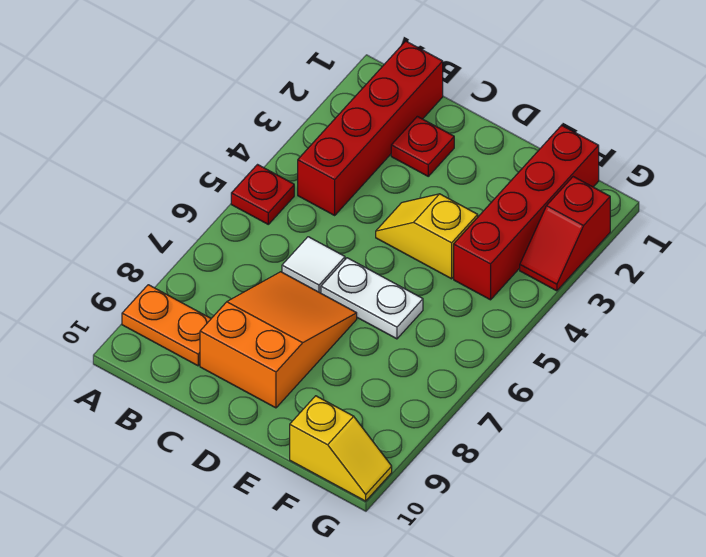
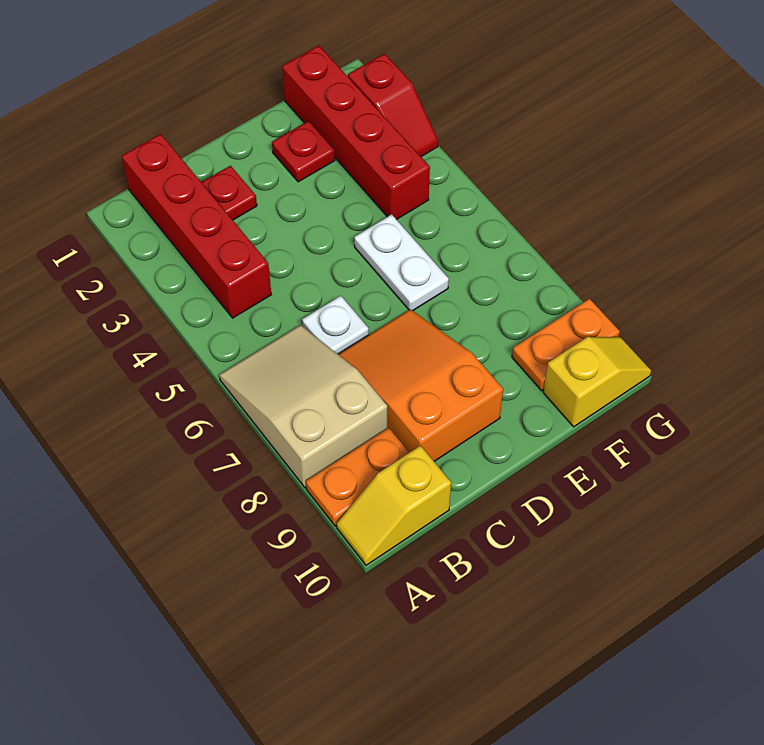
red 1x1 plate [231,165,294,224] -> red 1x1 plate moved to [272,121,335,182]
none -> tan 2x3 slope [219,325,387,488]
white 1x1 tile [282,237,345,293] -> white 1x1 plate [302,296,369,354]
yellow 1x2 slope [376,194,478,279] -> yellow 1x2 slope moved to [337,446,451,565]
white 1x2 plate [321,258,423,339] -> white 1x2 plate turned to [354,214,449,311]
none -> orange 1x2 plate [512,299,620,391]

